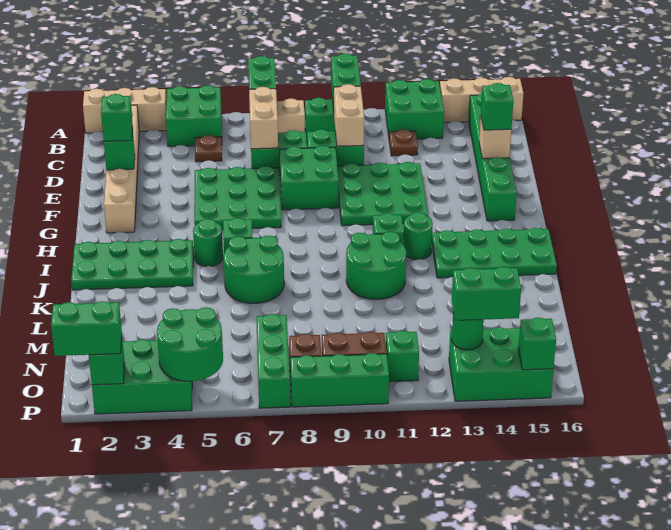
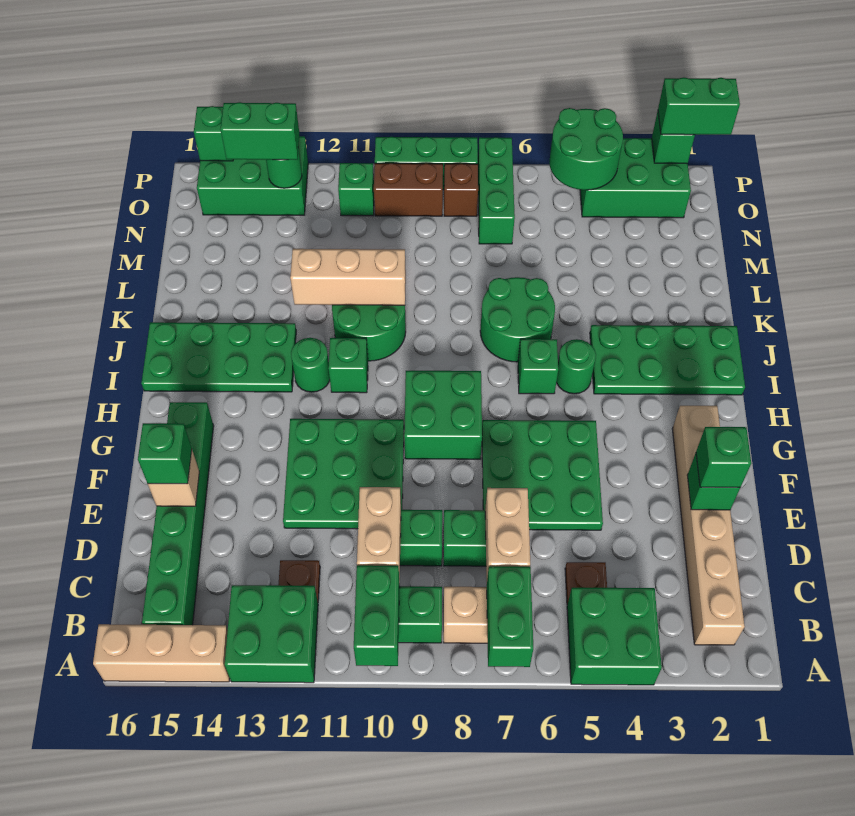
tan 1x3 brick [83,87,167,133] -> tan 1x3 brick moved to [290,249,406,305]
green 2x2 brick [280,146,338,210] -> green 2x2 brick moved to [404,371,482,459]

